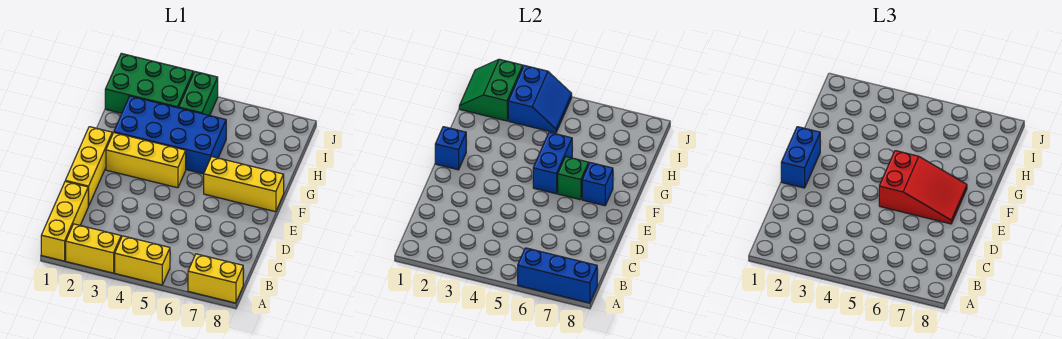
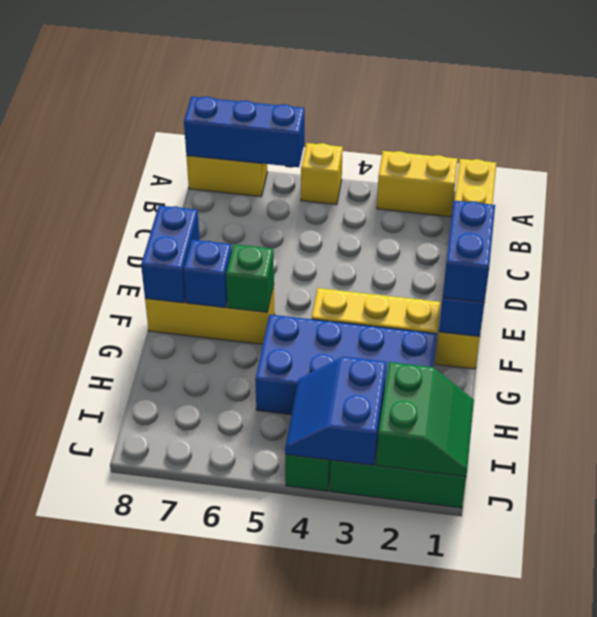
yellow 1x2 brick [115,236,170,285] -> yellow 1x1 brick [301,143,343,205]
red 2x3 slope [879,151,967,224] -> none
blue 1x2 brick [533,132,572,194] -> blue 1x2 brick moved to [141,205,200,303]

